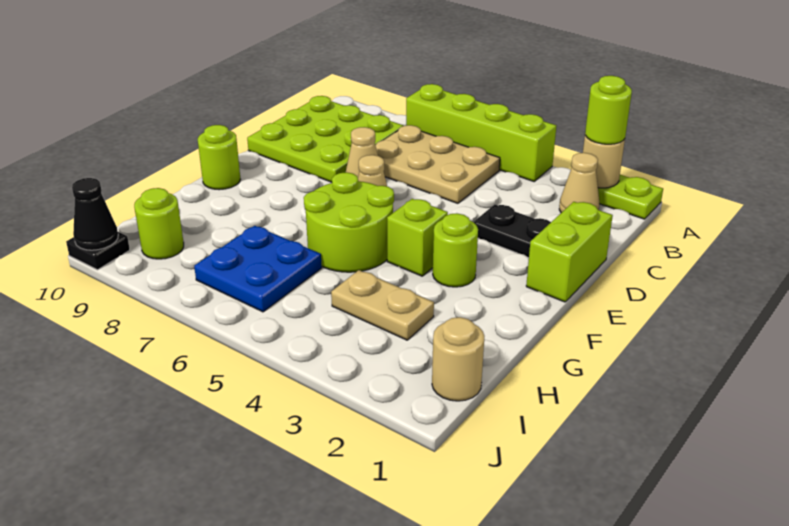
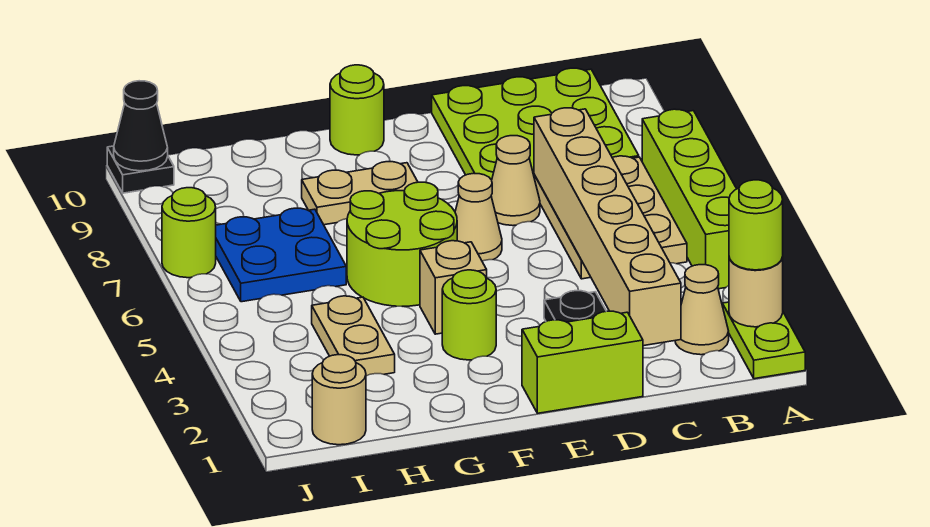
none -> tan 1x6 brick [534,108,681,346]
lime 1x1 brick [387,199,448,276] -> tan 1x1 brick [420,241,487,334]
none -> tan 1x2 plate [302,162,418,225]
lime 1x1 round brick [134,188,184,259] -> lime 1x1 round brick moved to [162,188,216,278]

